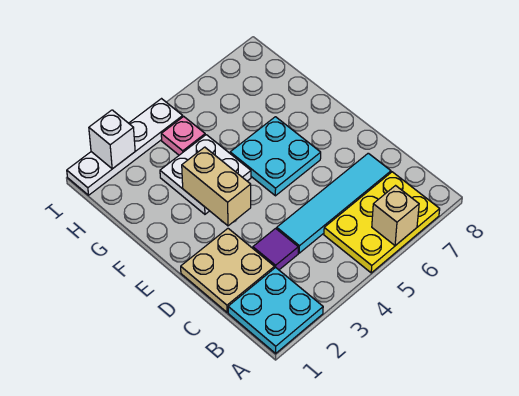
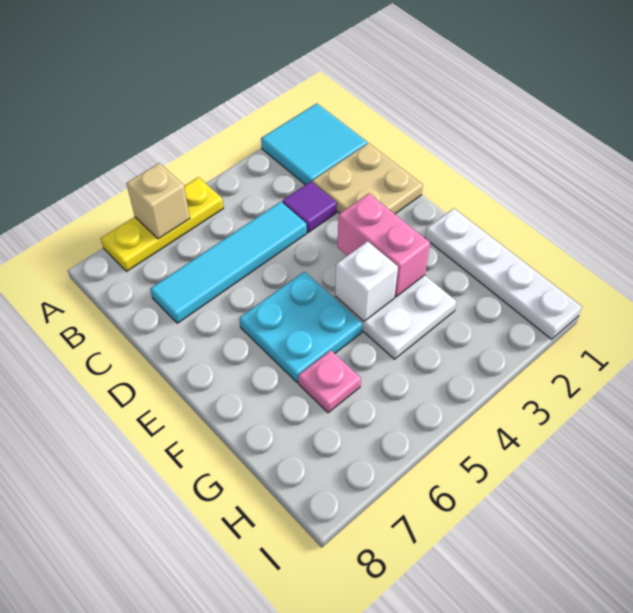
cyan 2x2 plate [228,267,323,353] -> cyan 2x2 tile [261,103,367,185]
yellow 2x3 plate [324,172,440,273] -> yellow 1x3 plate [101,177,223,271]
tan 1x2 brick [182,147,251,226] -> pink 1x2 brick [337,194,430,297]
pink 1x1 plate [161,117,205,155] -> pink 1x1 plate moved to [298,350,361,413]
white 1x4 plate [67,99,183,195] -> white 1x4 plate turned to [425,208,582,339]
white 1x1 brick [89,110,135,169] -> white 1x1 brick moved to [335,241,398,321]

